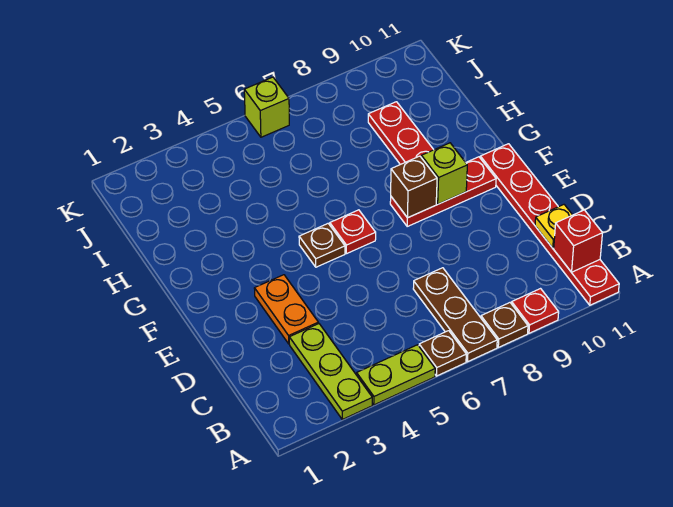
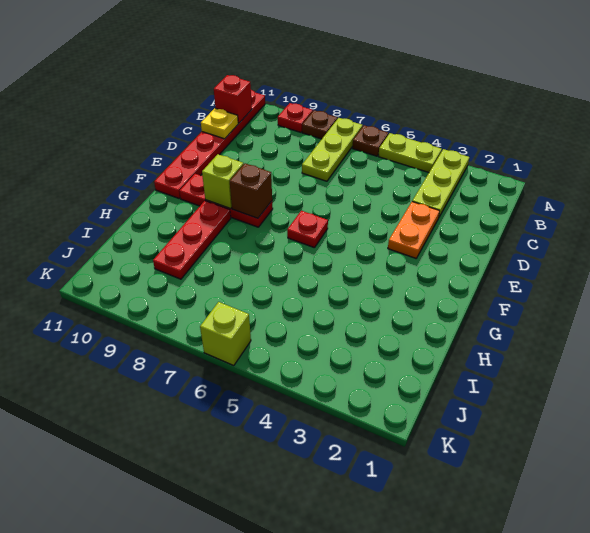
brown 1x3 plate [413,268,497,362] -> lime 1x3 plate [302,118,363,181]
brown 1x1 plate [299,224,345,267] -> none

